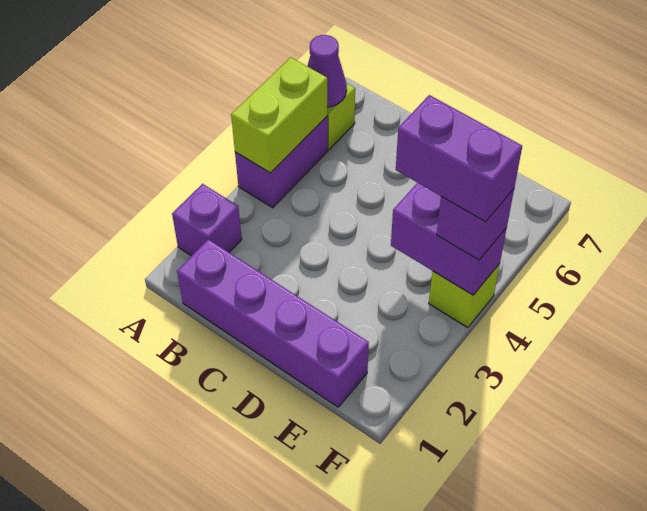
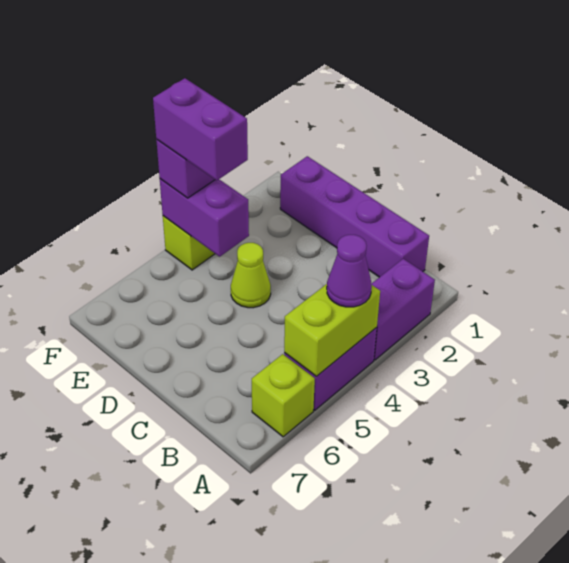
purple 1x1 brick [172,184,242,256] -> purple 1x2 brick [371,259,435,360]
purple 1x1 cone [307,35,347,107] -> purple 1x1 cone moved to [327,235,372,307]
none -> lime 1x1 cone [231,243,271,308]

